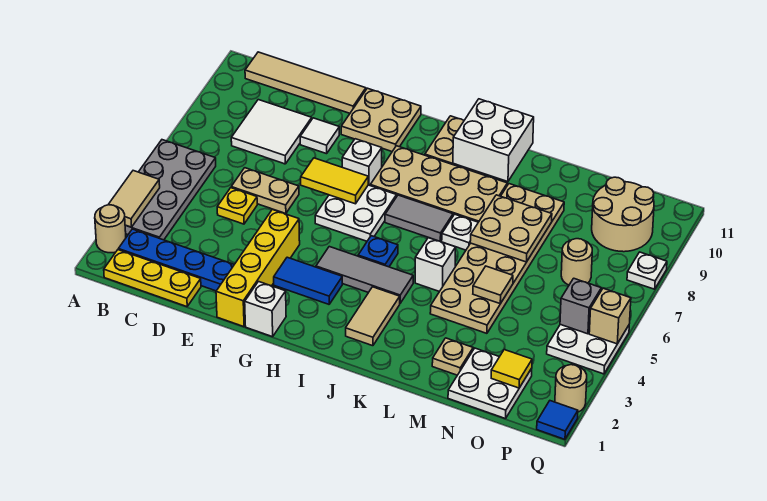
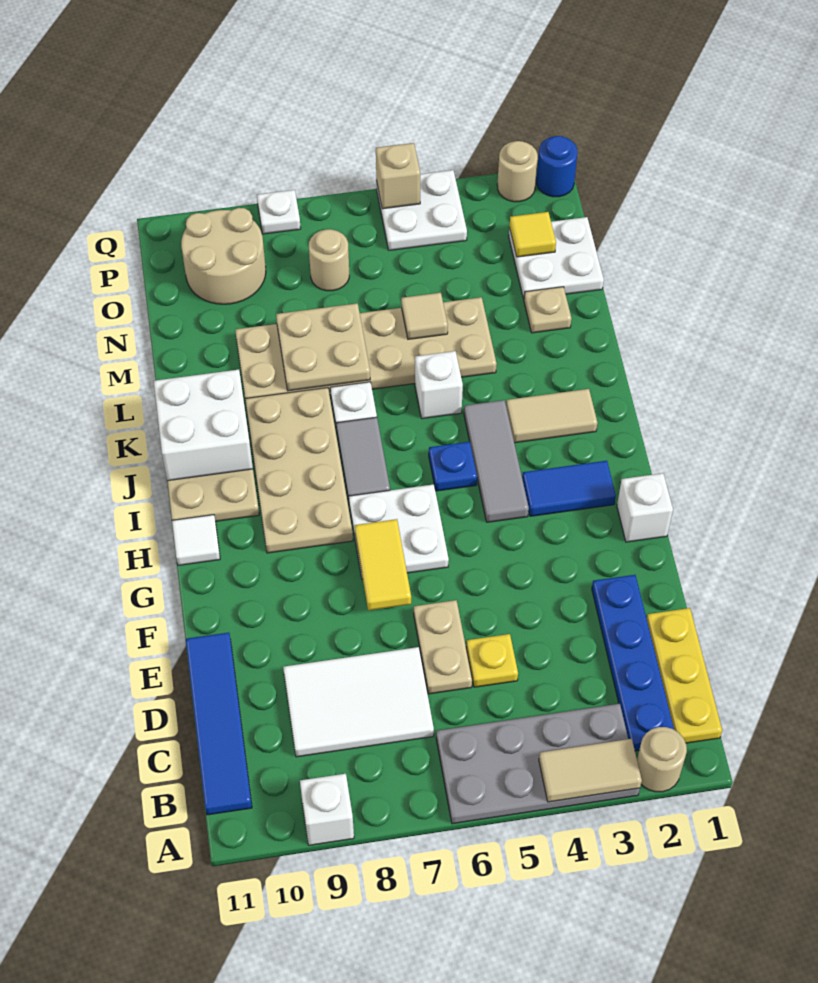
tan 1x4 tile [245,52,366,113] -> blue 1x4 tile [186,633,252,815]
white 2x2 tile [231,100,312,164] -> white 2x3 tile [283,647,434,757]
white 1x1 tile [300,118,339,154] -> white 1x1 tile moved to [172,515,220,565]
yellow 1x4 brick [216,210,300,327] -> none
tan 2x2 plate [341,88,421,151] -> none
blue 1x2 tile [274,257,342,304] -> blue 1x2 tile turned to [522,461,616,516]
white 1x1 brick [342,139,382,185] -> white 1x1 brick moved to [300,774,354,845]
grey 1x1 brick [560,278,601,334] -> none
blue 1x1 tile [537,401,578,439] -> blue 1x1 round brick [537,136,577,197]

